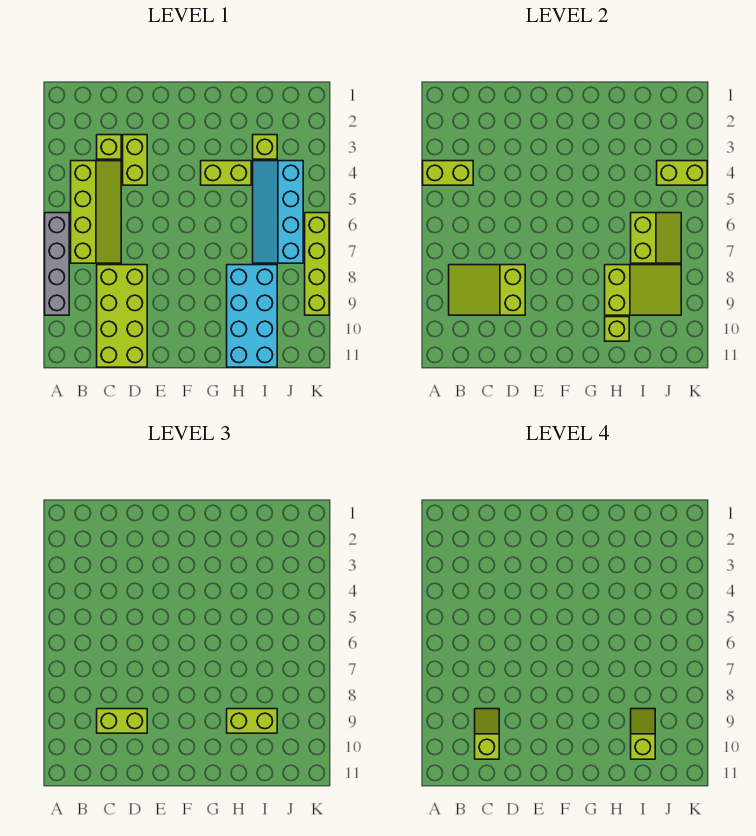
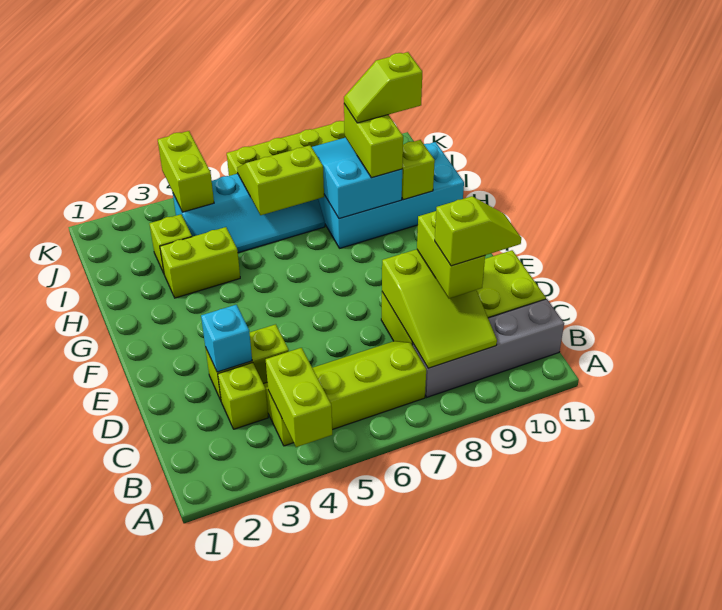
grey 1x4 brick [45,213,69,315] -> grey 1x4 brick moved to [413,299,564,397]
lime 1x2 slope [475,709,499,759] -> lime 1x2 slope turned to [435,196,521,266]
none -> cyan 1x1 brick [201,305,252,372]
lime 1x2 brick [201,161,251,185] -> lime 1x2 brick turned to [160,227,240,298]
lime 2x3 slope [605,265,681,315] -> cyan 2x3 slope [312,138,402,219]

